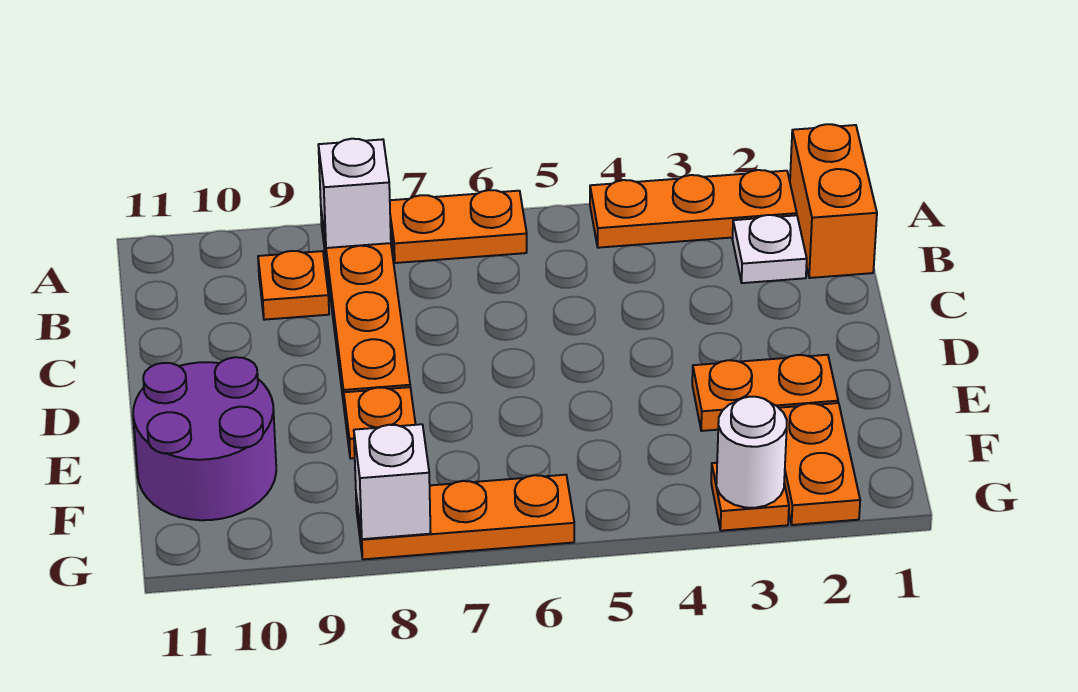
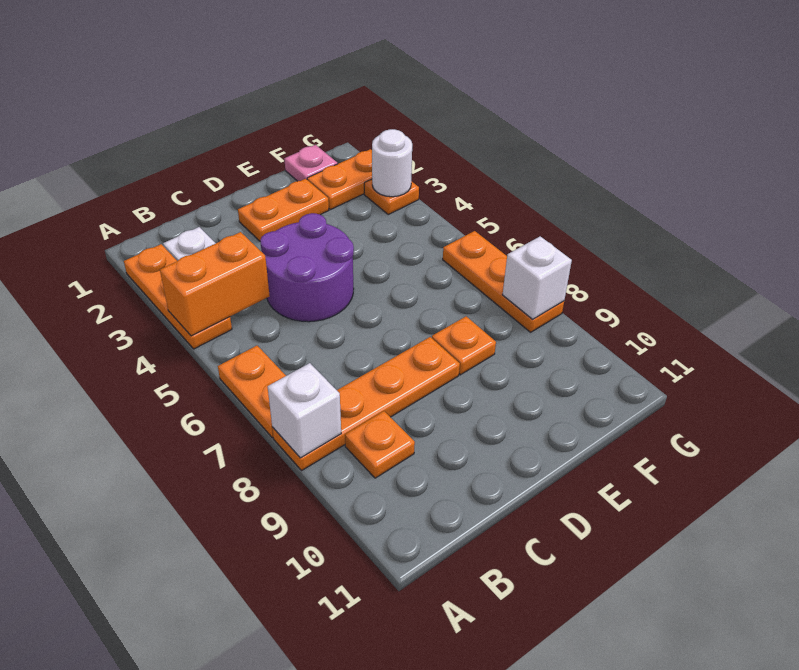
orange 1x2 brick [790,124,877,278] -> orange 1x2 brick moved to [160,232,270,336]
orange 1x2 plate [692,355,838,431] -> orange 1x2 plate turned to [238,179,329,241]
purple 2x2 round brick [133,357,276,520] -> purple 2x2 round brick moved to [260,213,354,322]
none -> pink 1x1 plate [284,145,338,181]

